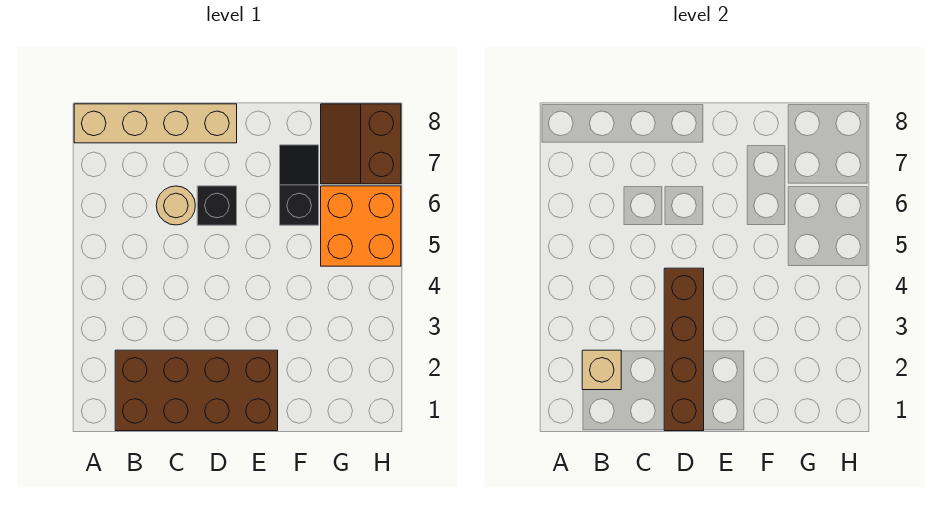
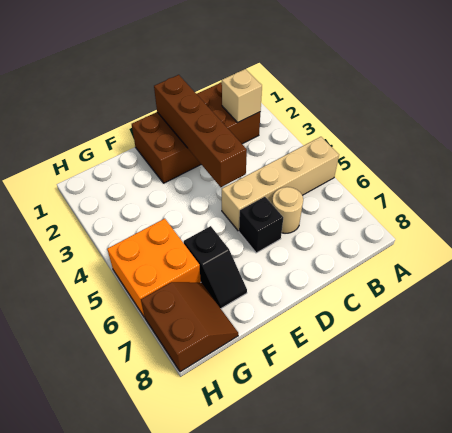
tan 1x4 brick [74,104,237,143] -> tan 1x4 brick moved to [222,137,339,231]

